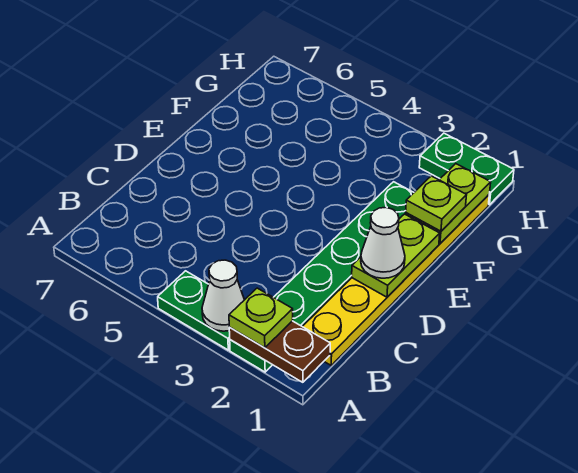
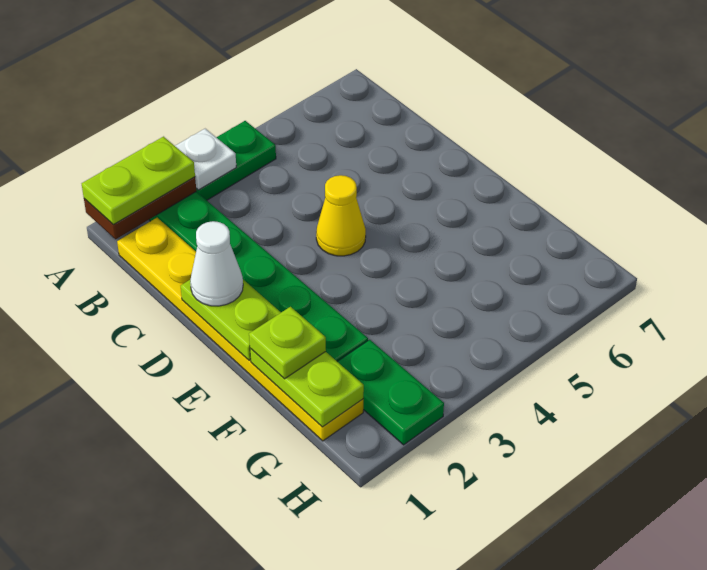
lime 1x1 plate [229,288,293,348] -> lime 1x2 plate [82,137,195,225]
white 1x1 cone [202,260,244,331] -> white 1x1 plate [175,129,236,190]
none -> yellow 1x1 cone [316,175,366,256]
green 1x2 plate [419,133,514,205] -> green 1x2 plate turned to [337,340,444,445]

